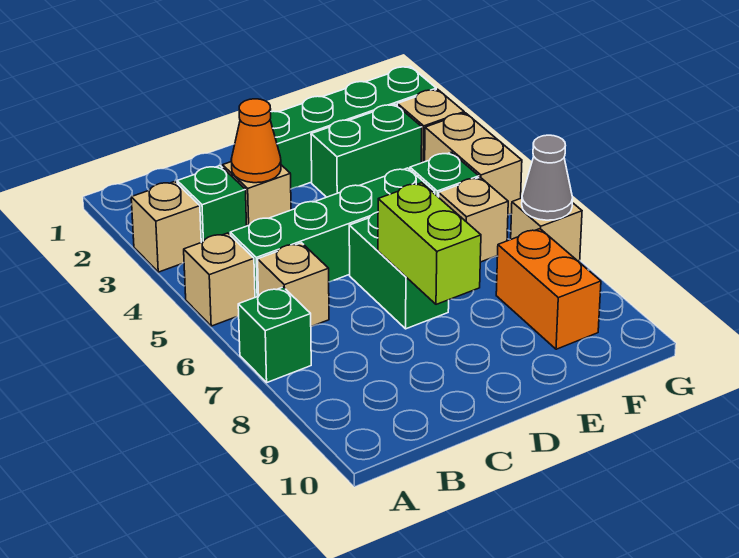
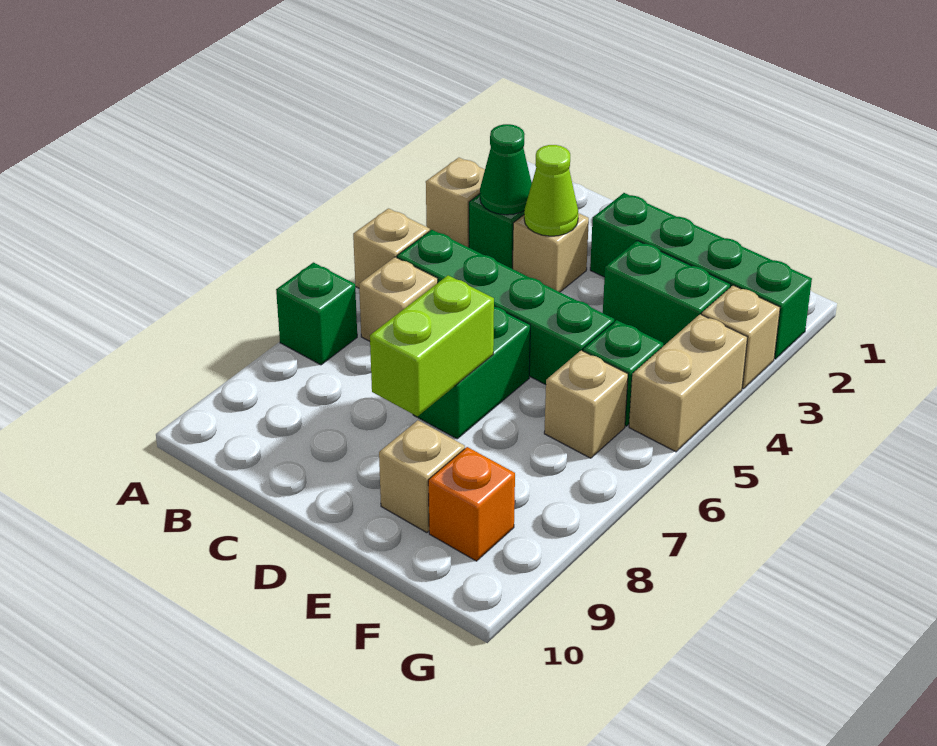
none -> green 1x1 cone [480,124,532,215]
orange 1x1 cone [231,99,281,183] -> lime 1x1 cone [524,145,578,236]
orange 1x2 brick [496,229,601,349] -> orange 1x1 brick [428,447,515,561]
tan 1x1 brick [511,198,582,262] -> tan 1x1 brick moved to [379,420,465,533]
grey 1x1 cone [522,135,573,220] -> none

